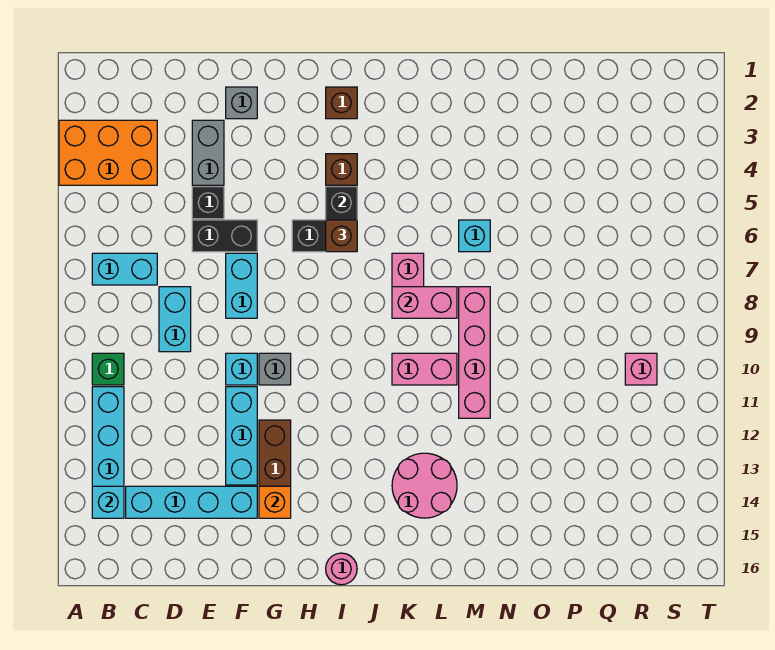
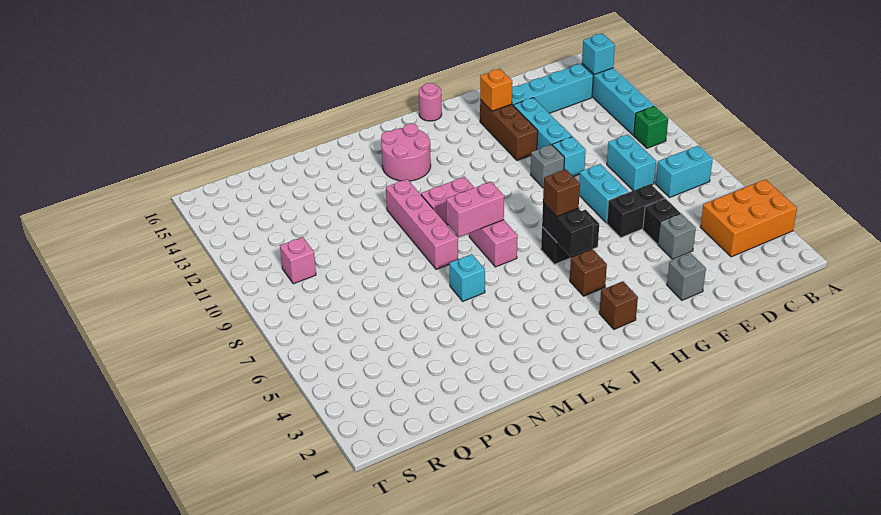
grey 1x2 brick [192,120,224,185] -> grey 1x1 brick [658,213,696,259]

